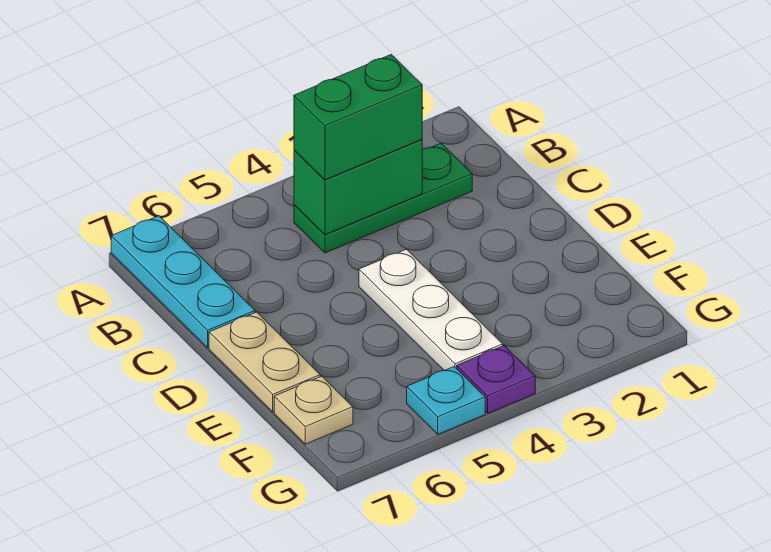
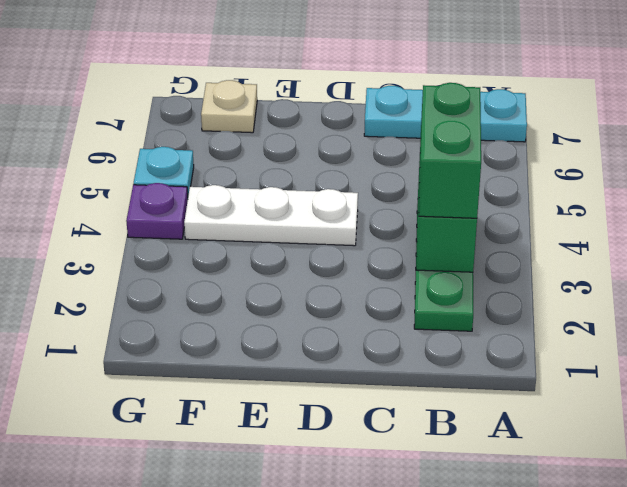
tan 1x2 plate [209,312,320,412] -> none

